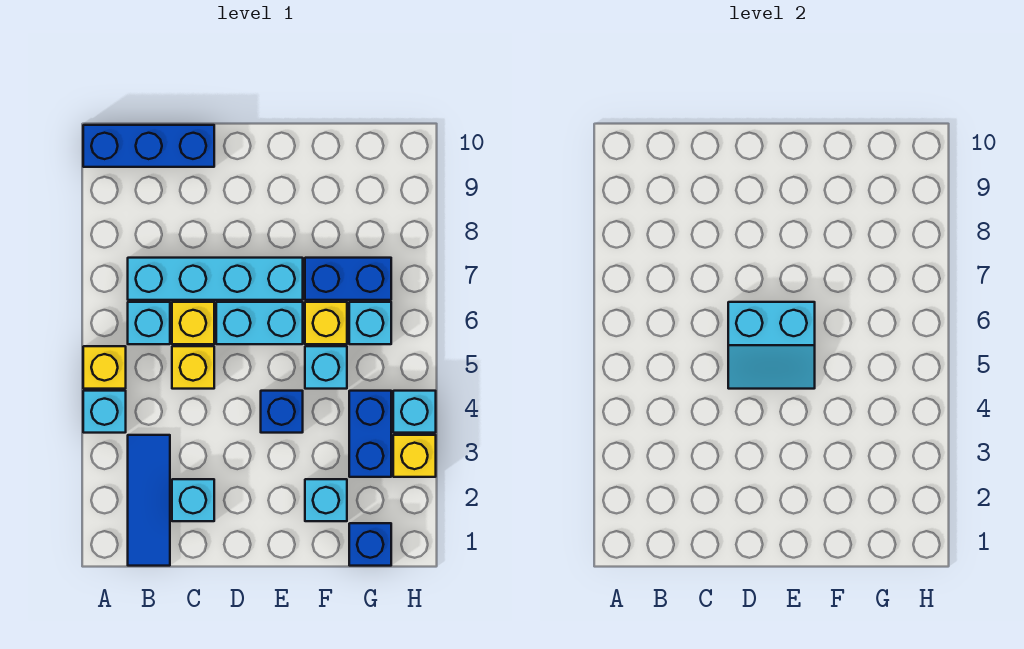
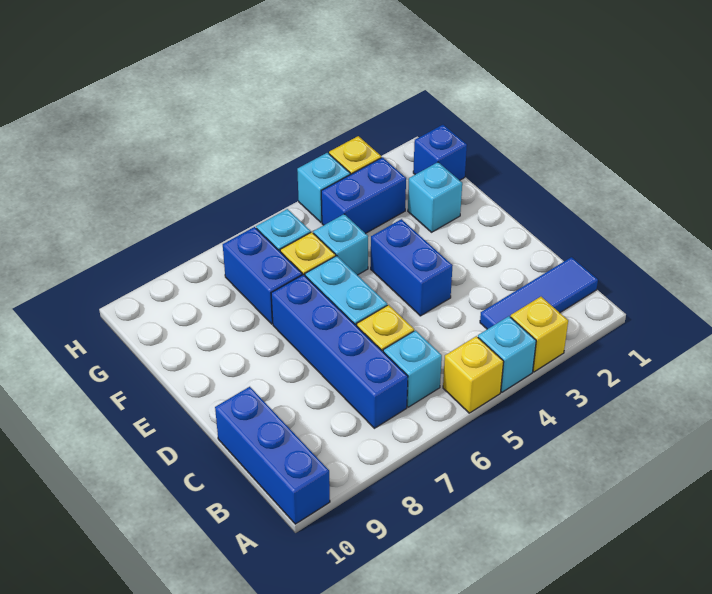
cyan 1x4 brick [128,258,303,300] -> blue 1x4 brick [271,275,408,428]
cyan 1x1 brick [172,479,214,521] -> none
yellow 1x1 brick [172,346,214,389] -> yellow 1x1 brick moved to [510,297,568,372]
cyan 2x2 slope [728,302,815,389] -> none
blue 1x1 brick [261,391,303,433] -> blue 1x2 brick [371,219,453,316]

